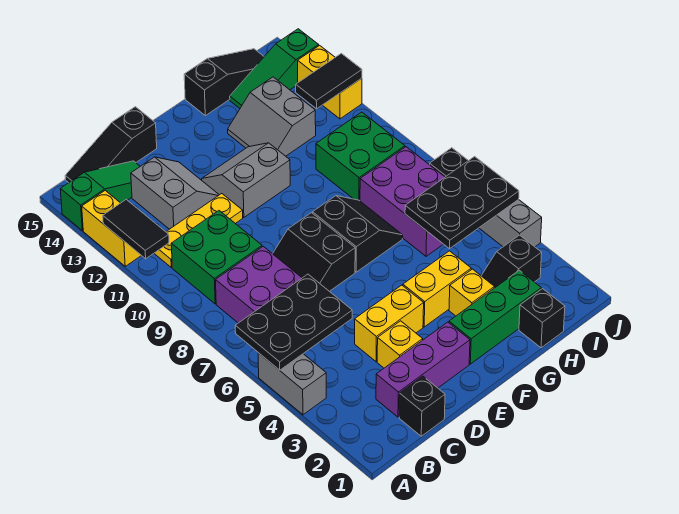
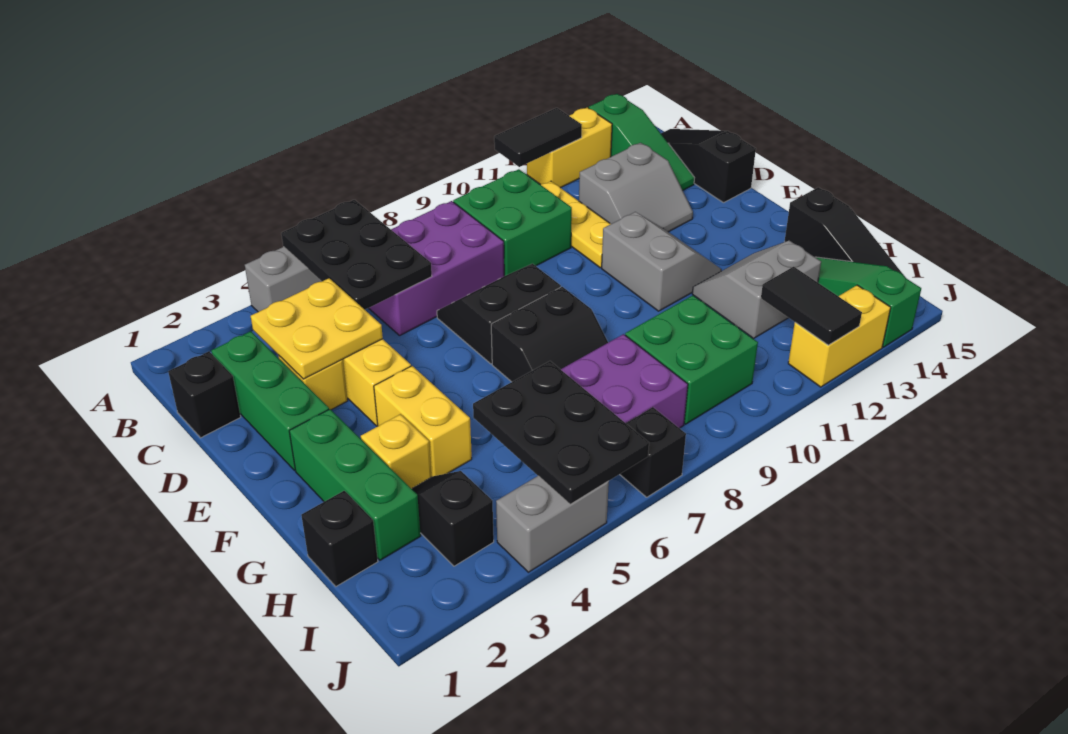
purple 1x3 brick [376,322,470,417] -> green 1x3 brick [211,331,329,471]
none -> yellow 2x2 plate [251,278,383,379]

